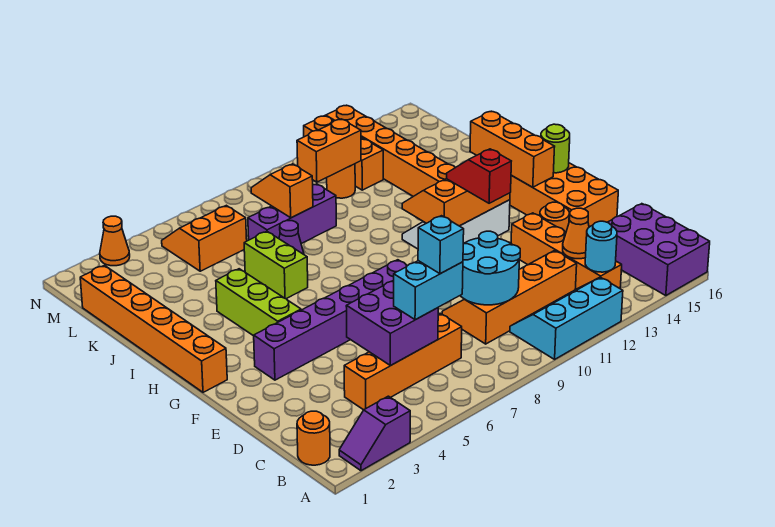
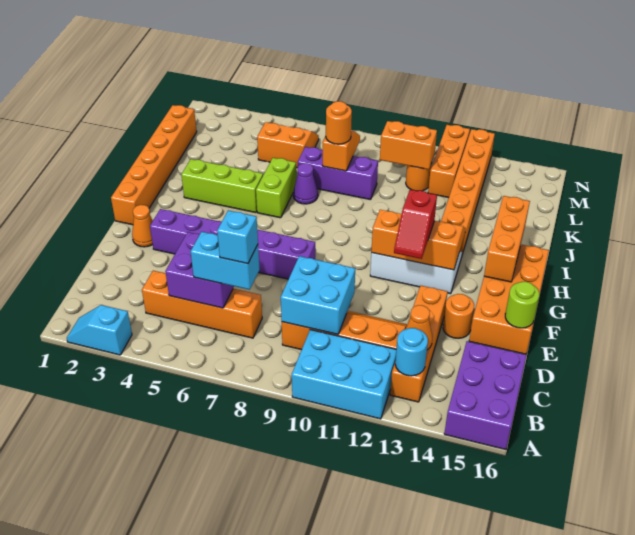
purple 1x2 slope [339,396,410,471] -> cyan 1x2 slope [67,305,132,355]
cyan 2x3 slope [510,277,623,359] -> cyan 2x3 brick [292,330,396,419]
orange 1x1 round brick [297,411,330,465] -> orange 1x1 round brick moved to [326,101,352,144]
cyan 2x2 round brick [460,231,520,305] -> cyan 2x2 brick [281,256,355,334]
red 1x2 slope [447,149,511,203] -> red 1x2 slope turned to [394,190,437,259]
lime 1x3 brick [216,269,301,336] -> lime 1x3 brick turned to [181,159,263,213]
lime 1x1 round brick [541,124,570,173] -> lime 1x1 round brick moved to [505,282,539,328]
orange 1x1 cone [100,216,130,266] -> orange 1x1 cone moved to [132,205,153,247]

